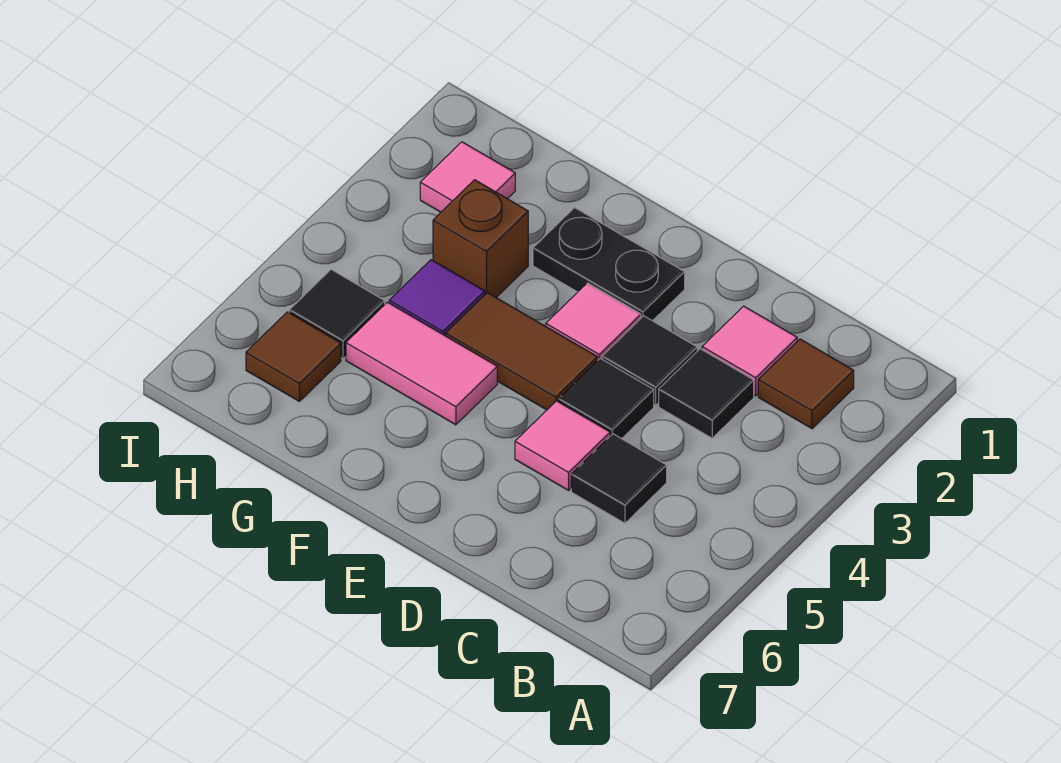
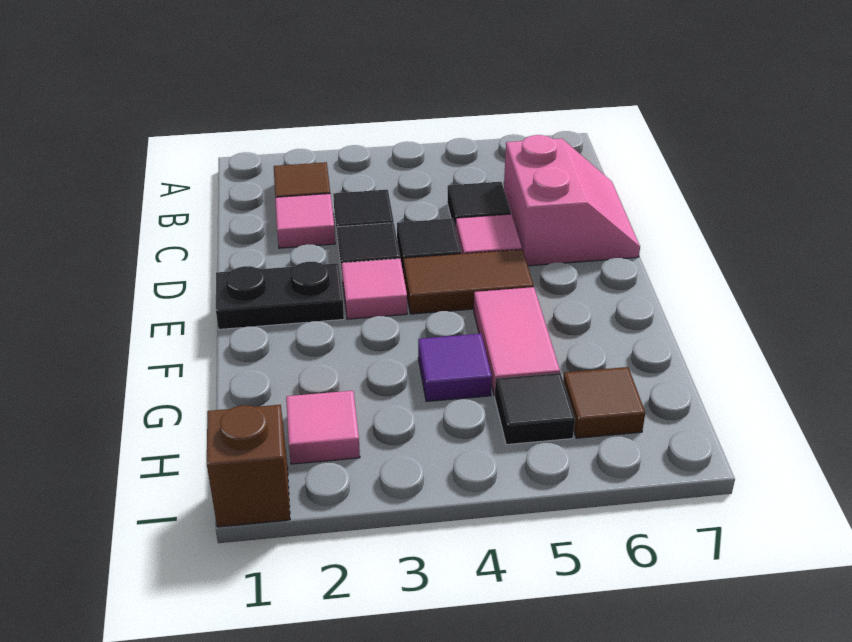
none -> pink 2x2 slope [504,135,640,266]
black 1x2 plate [533,208,685,321] -> black 1x2 plate turned to [216,262,344,329]
brown 1x2 tile [446,293,597,410] -> brown 1x2 tile turned to [403,249,534,314]
brown 1x1 brick [433,180,528,297] -> brown 1x1 brick moved to [207,405,290,527]

